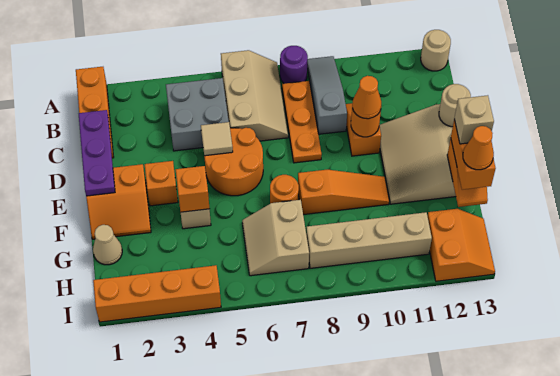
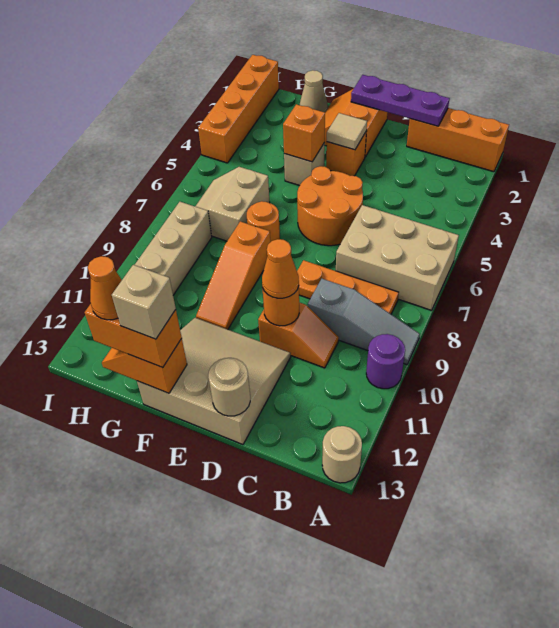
tan 2x3 slope [221,50,288,141] -> tan 2x3 brick [336,205,459,310]
purple 1x1 round brick [280,46,308,84] -> purple 1x1 round brick moved to [366,334,405,389]
grey 2x2 brick [166,78,229,151] -> none
tan 1x1 tile [201,122,233,156] -> tan 1x1 tile moved to [327,113,367,150]
tan 2x2 slope [242,200,309,276] -> tan 2x2 slope turned to [195,167,270,241]
orange 2x2 slope [427,209,495,281] -> none

